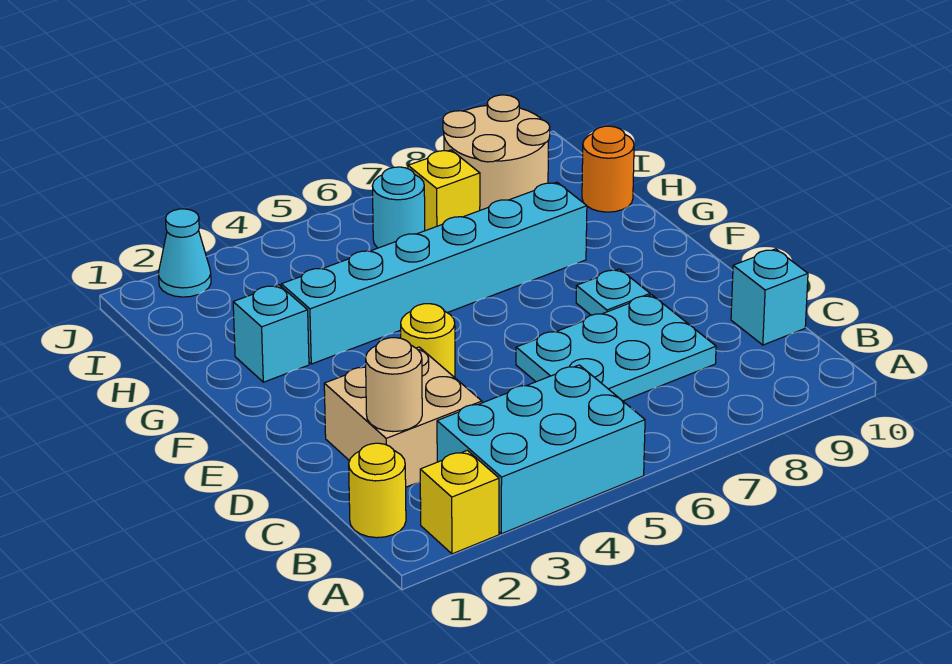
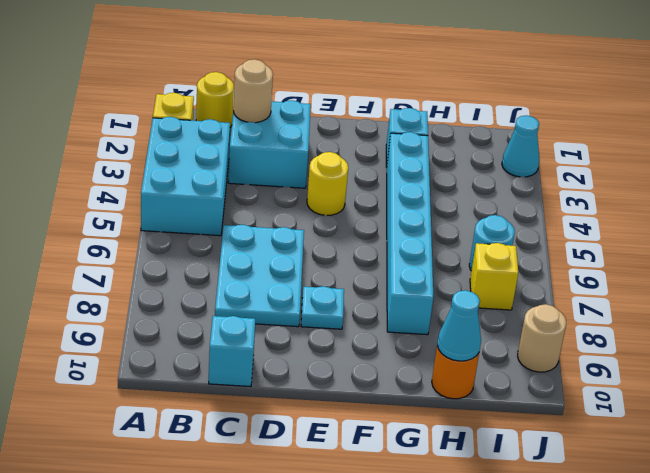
tan 2x2 brick [324,347,482,487] -> cyan 2x2 brick [228,100,311,188]
none -> cyan 1x1 cone [437,290,481,361]
tan 2x2 round brick [443,95,550,210] -> tan 1x1 round brick [518,304,566,372]

